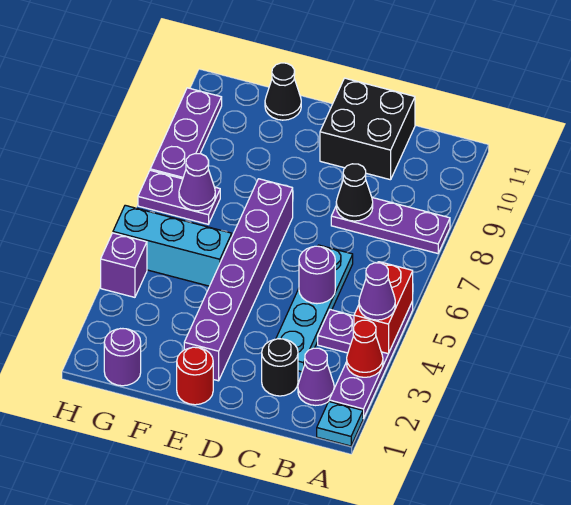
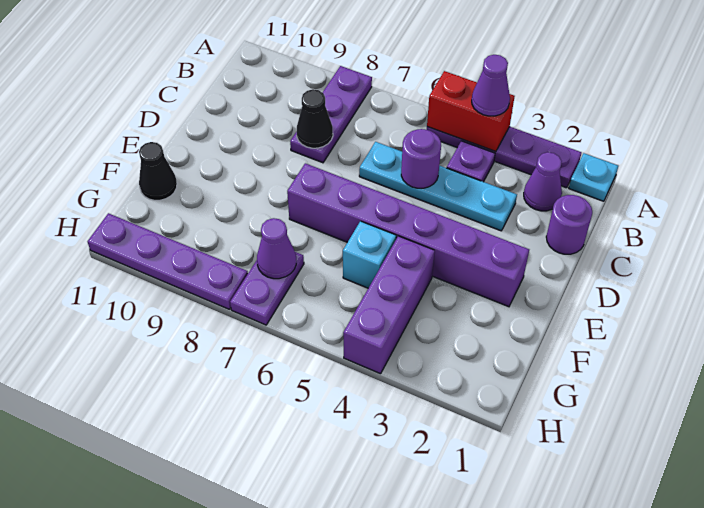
red 1x1 cone [347,320,383,377] -> none
black 1x1 round brick [262,339,298,396] -> none
black 2x2 brick [320,78,415,180] -> none
red 1x1 round brick [177,347,213,405] -> none
cyan 1x3 brick [113,205,232,286] -> cyan 1x1 brick [343,221,396,288]
purple 1x1 round brick [104,329,141,386] -> purple 1x1 round brick moved to [546,195,592,254]
purple 1x1 brick [101,233,147,297] -> purple 1x3 brick [343,236,435,374]
purple 1x3 plate [150,88,222,179] -> purple 1x4 plate [88,213,248,309]

